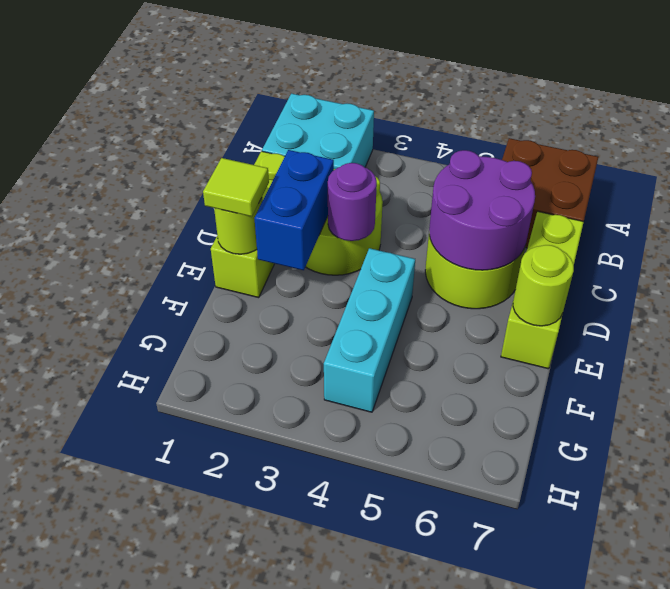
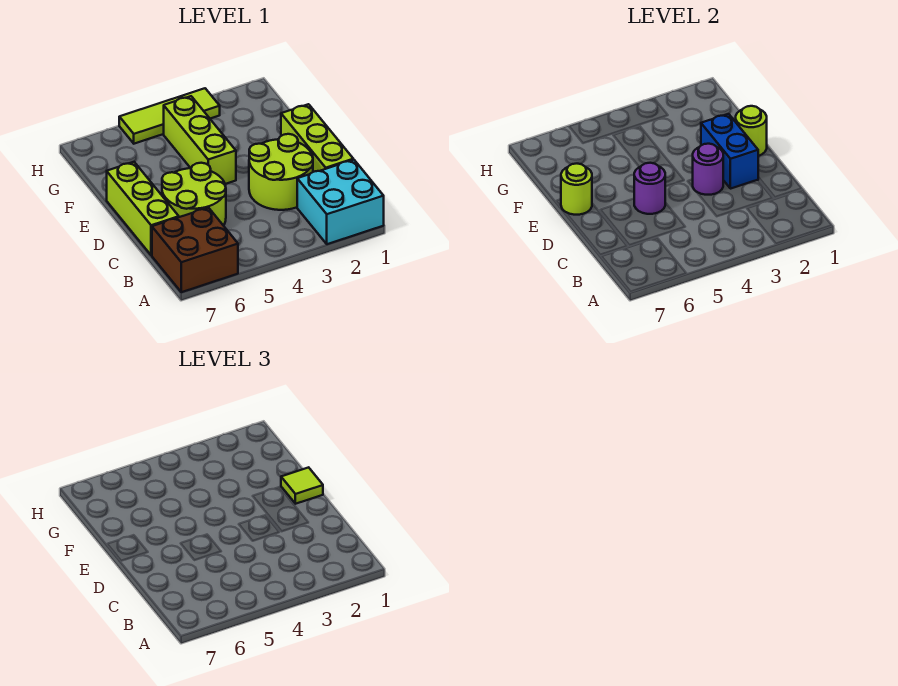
purple 2x2 round brick [429,150,535,270] -> purple 1x1 round brick [634,163,665,214]
cyan 1x3 brick [324,248,415,412] -> lime 1x3 brick [164,96,236,184]
none -> lime 1x3 tile [119,88,220,144]

